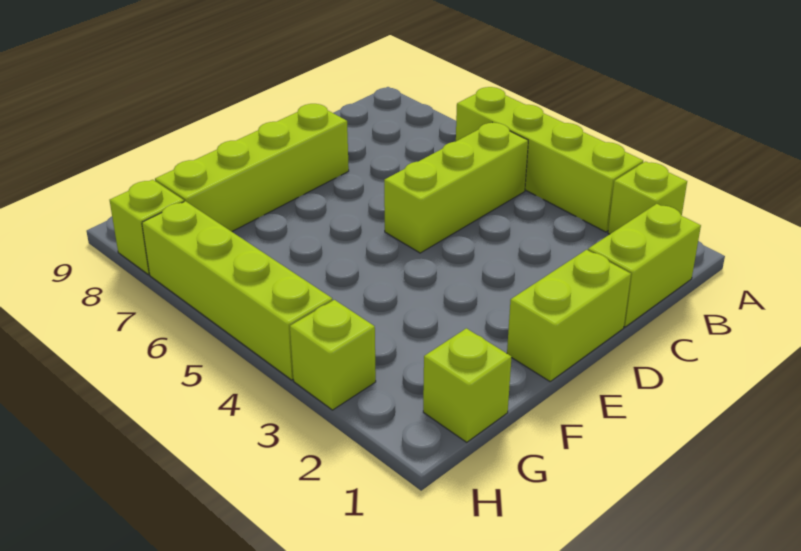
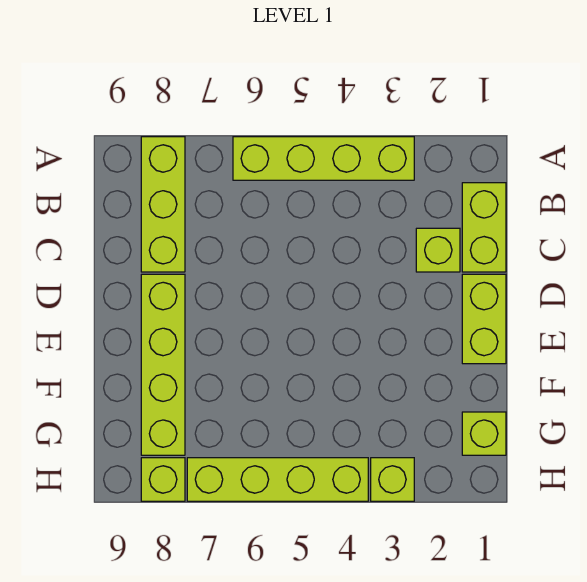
lime 1x1 brick [608,162,687,234] -> lime 1x1 brick moved to [416,228,460,272]
lime 1x3 brick [384,123,528,253] -> lime 1x3 brick moved to [141,137,185,272]

